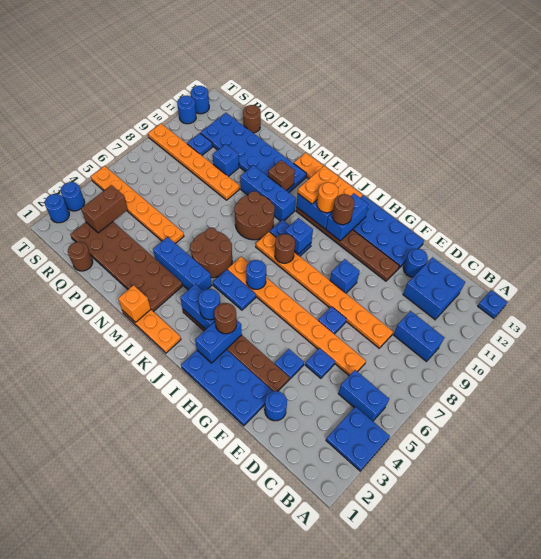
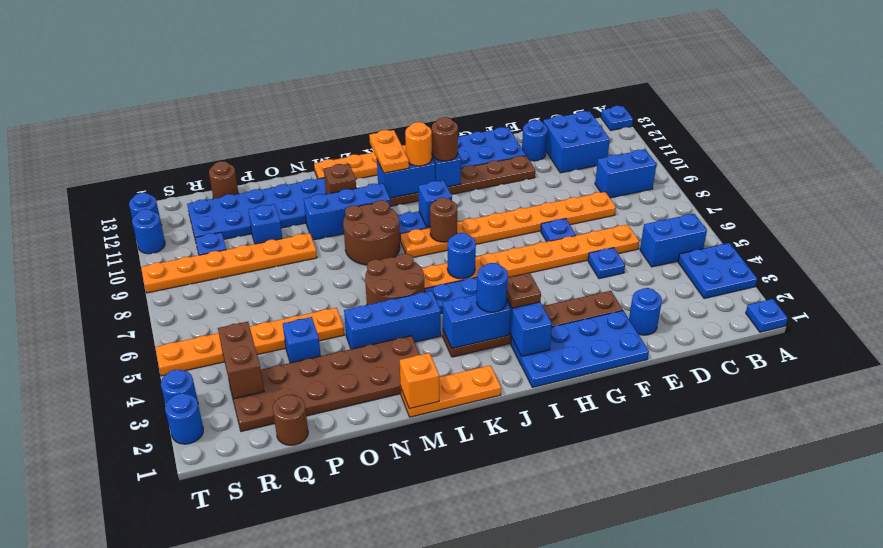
blue 1x1 plate [275,349,304,379] -> blue 1x1 plate moved to [746,299,788,332]
blue 1x1 brick [330,259,360,293] -> blue 1x1 brick moved to [283,317,321,363]
brown 1x1 round brick [214,303,237,334] -> brown 1x1 plate [507,274,541,308]

